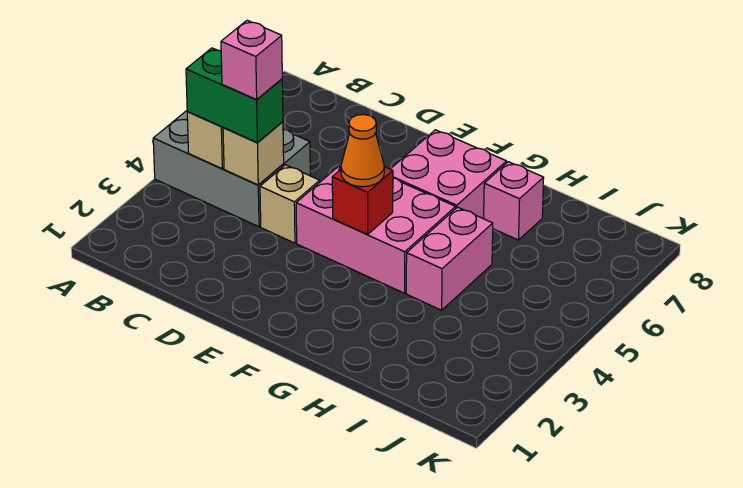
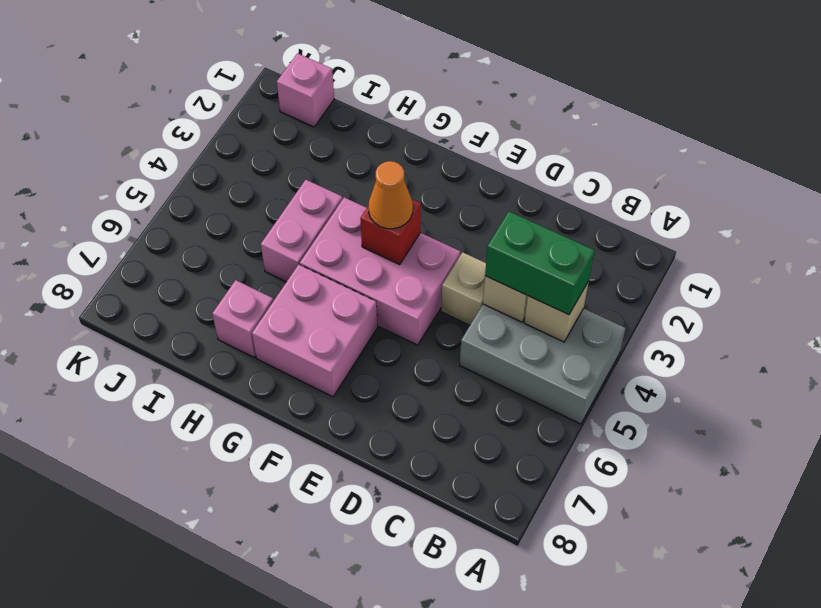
pink 1x1 brick [221,20,282,100] -> pink 1x1 brick moved to [277,53,334,127]

